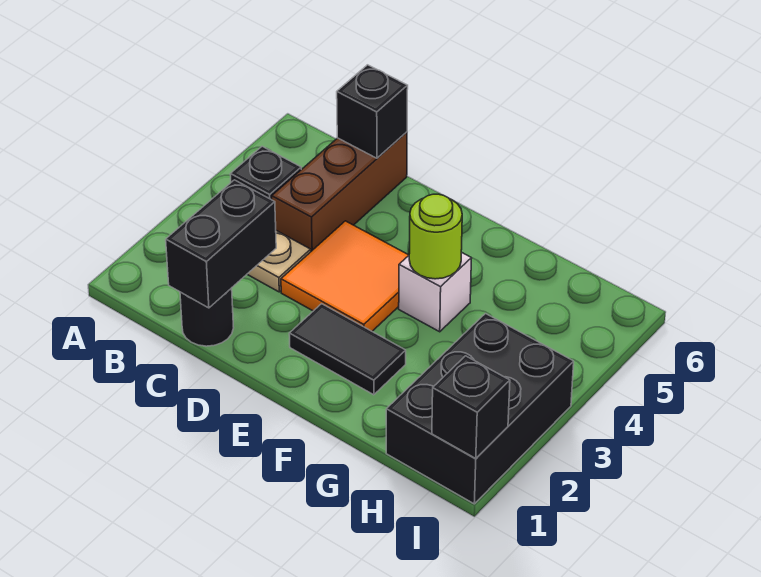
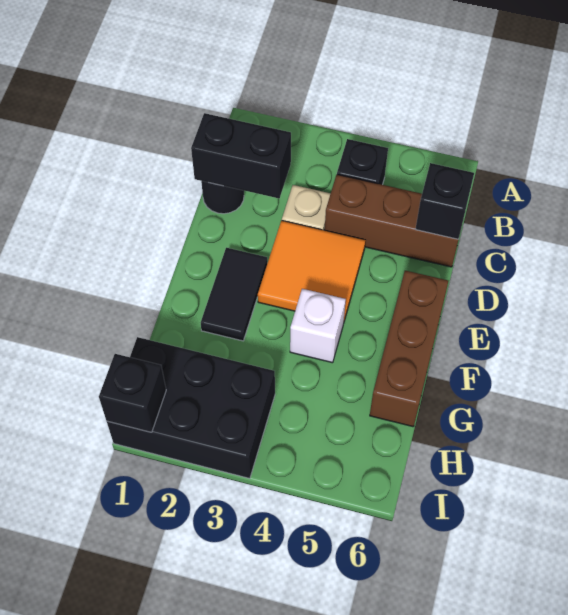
none -> brown 1x3 brick [370,271,448,427]
lime 1x1 round brick [409,194,462,279] -> none

